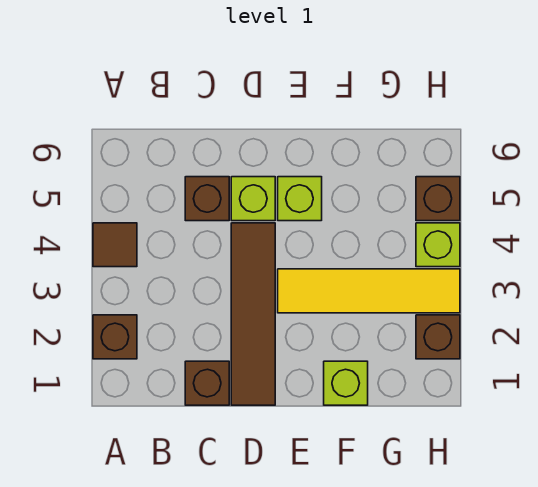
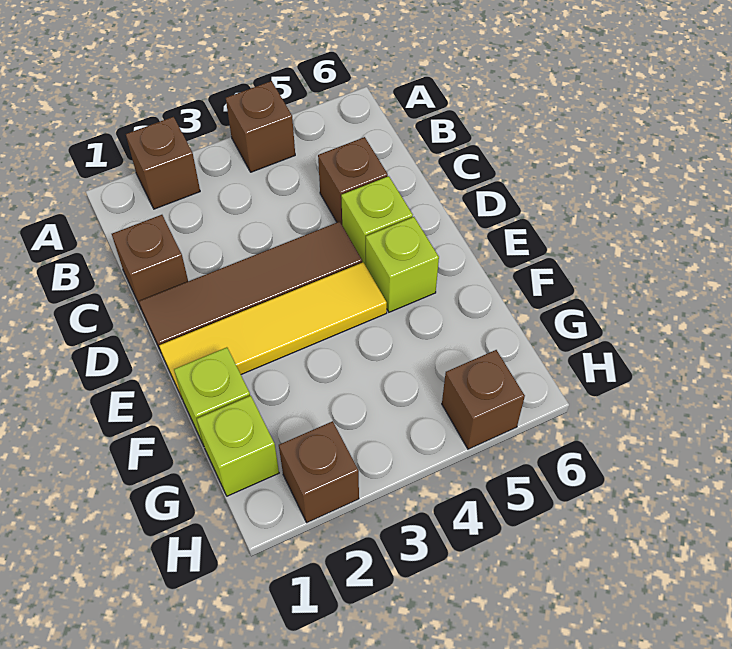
brown 1x1 tile [93,223,137,267] -> brown 1x1 brick [226,81,295,172]
yellow 1x4 tile [278,269,460,313] -> yellow 1x4 tile turned to [159,262,387,397]
lime 1x1 brick [416,223,460,267] -> lime 1x1 brick moved to [197,396,279,496]

